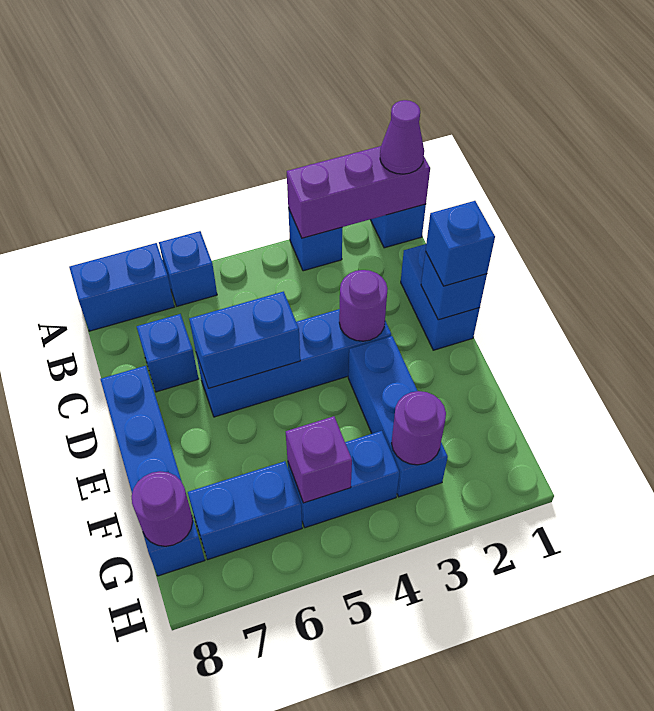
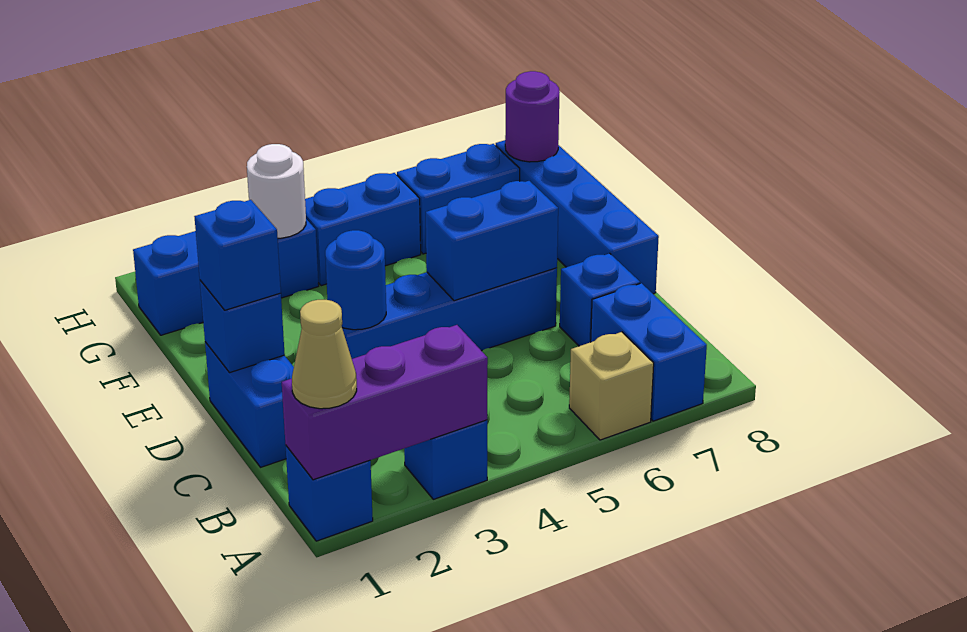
purple 1x1 cone [380,100,424,174] -> tan 1x1 cone [292,300,357,409]
blue 1x1 brick [159,231,217,306] -> tan 1x1 brick [569,332,654,440]
blue 1x2 brick [69,243,174,331] -> blue 1x2 brick turned to [591,283,707,421]
purple 1x1 round brick [339,270,388,341] -> blue 1x1 round brick [325,230,386,330]
blue 1x3 brick [348,336,448,497] -> blue 1x3 brick turned to [133,219,319,335]
purple 1x1 round brick [391,391,446,465] -> white 1x1 round brick [247,144,306,238]
purple 1x1 brick [286,416,352,503] -> none

